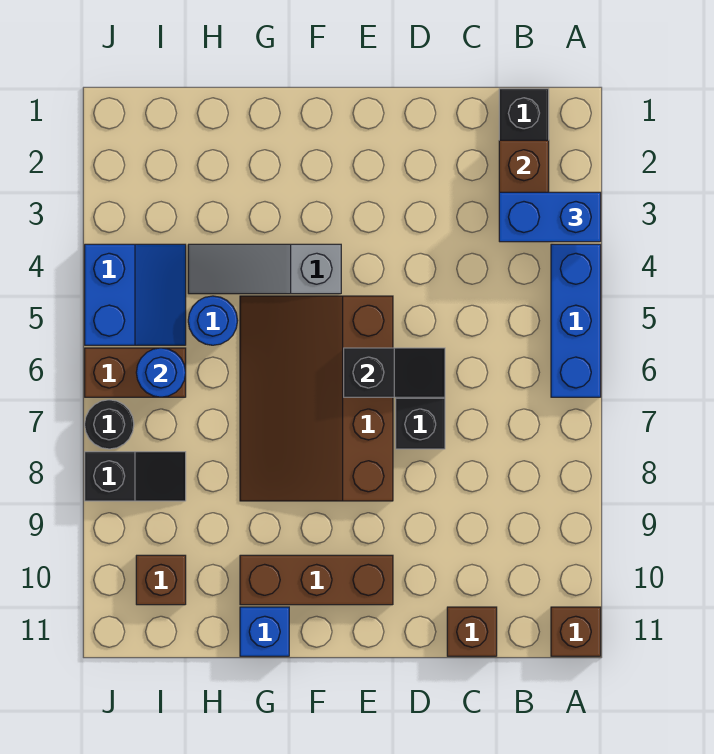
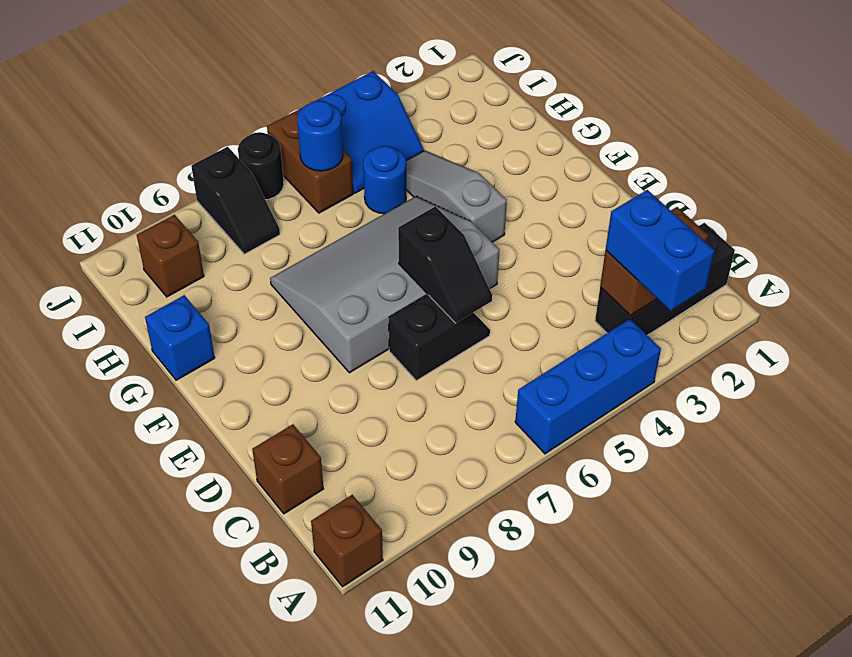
brown 3x4 slope [240,296,393,501] -> grey 3x4 slope [270,196,499,373]
brown 1x3 brick [240,555,393,605] -> none

